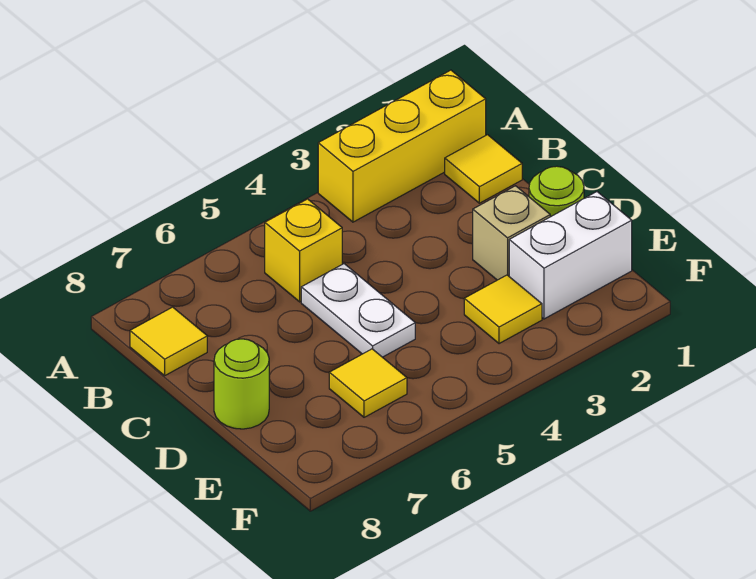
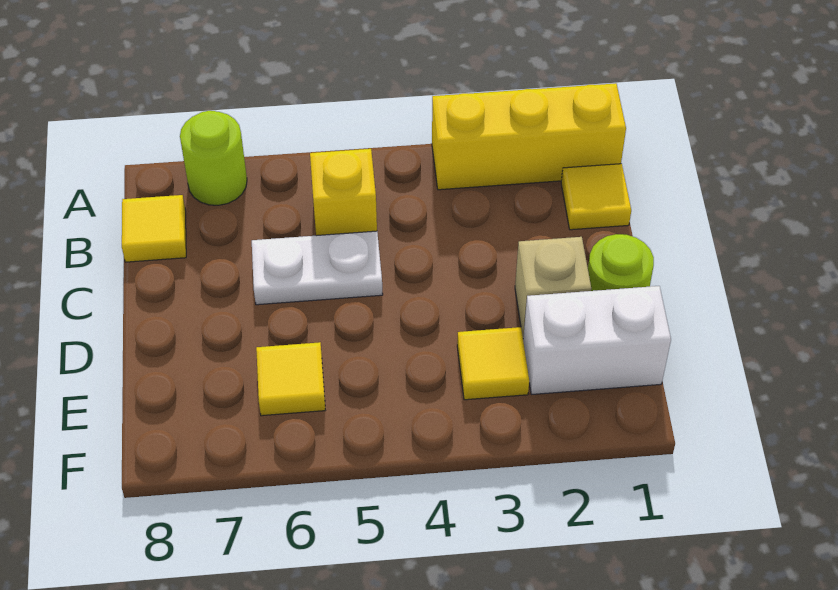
white 1x2 plate [301,264,415,357] -> white 1x2 plate turned to [252,231,383,305]
lime 1x1 round brick [214,339,269,429] -> lime 1x1 round brick moved to [180,111,247,205]

